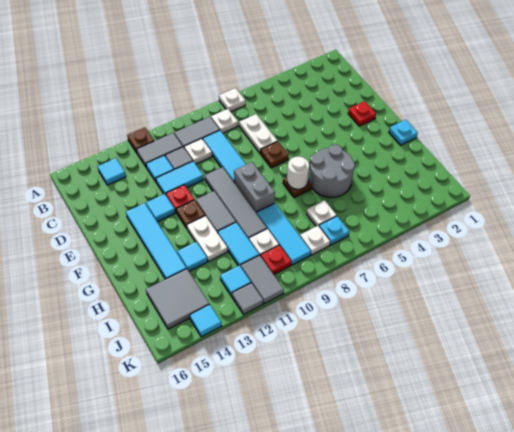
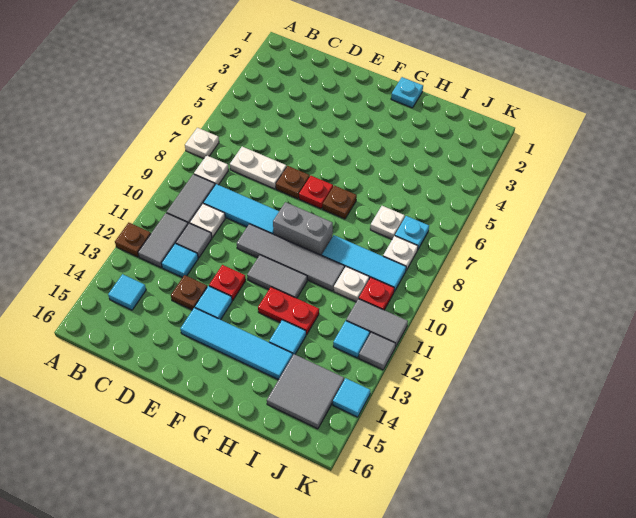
cyan 1x2 tile [156,161,204,194] -> none
red 1x1 plate [348,101,376,126] -> red 1x1 plate moved to [299,176,333,209]
brown 1x1 plate [176,200,205,228] -> brown 1x1 plate moved to [171,275,207,310]
grey 2x2 round brick [309,145,355,197] -> none
white 1x1 round brick [287,157,309,189] -> none
white 1x2 plate [187,216,228,261] -> red 1x2 plate [258,287,319,335]
cyan 1x2 tile [218,222,259,266] -> none

